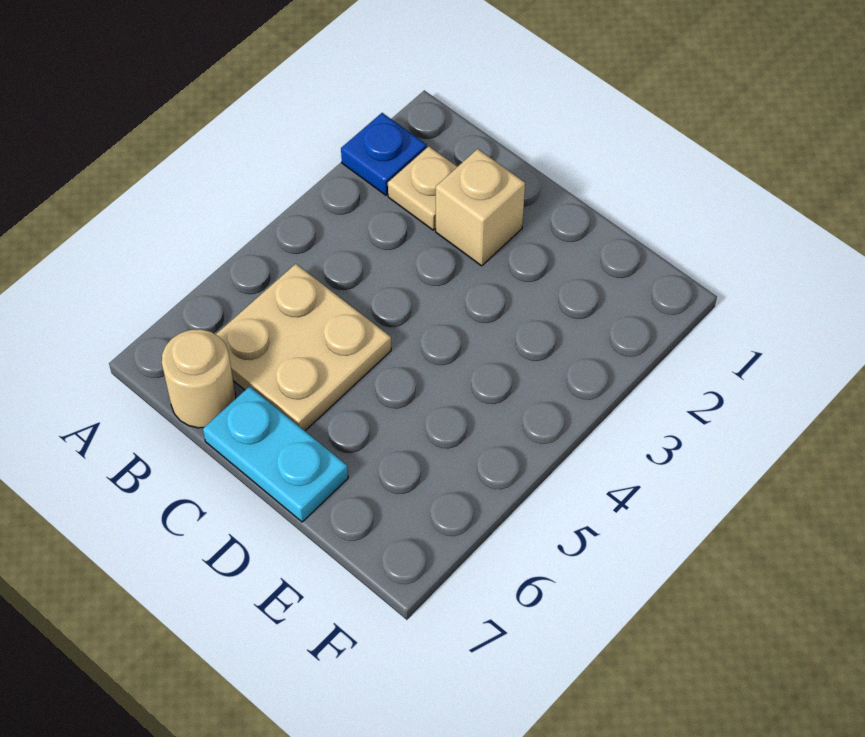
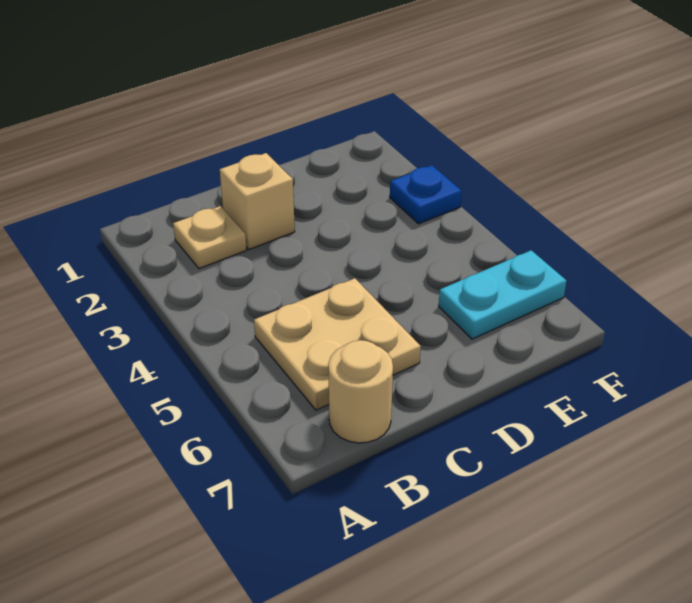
blue 1x1 plate [341,113,427,195] -> blue 1x1 plate moved to [390,165,462,224]
cyan 1x2 plate [203,386,348,522] -> cyan 1x2 plate moved to [439,250,566,339]

